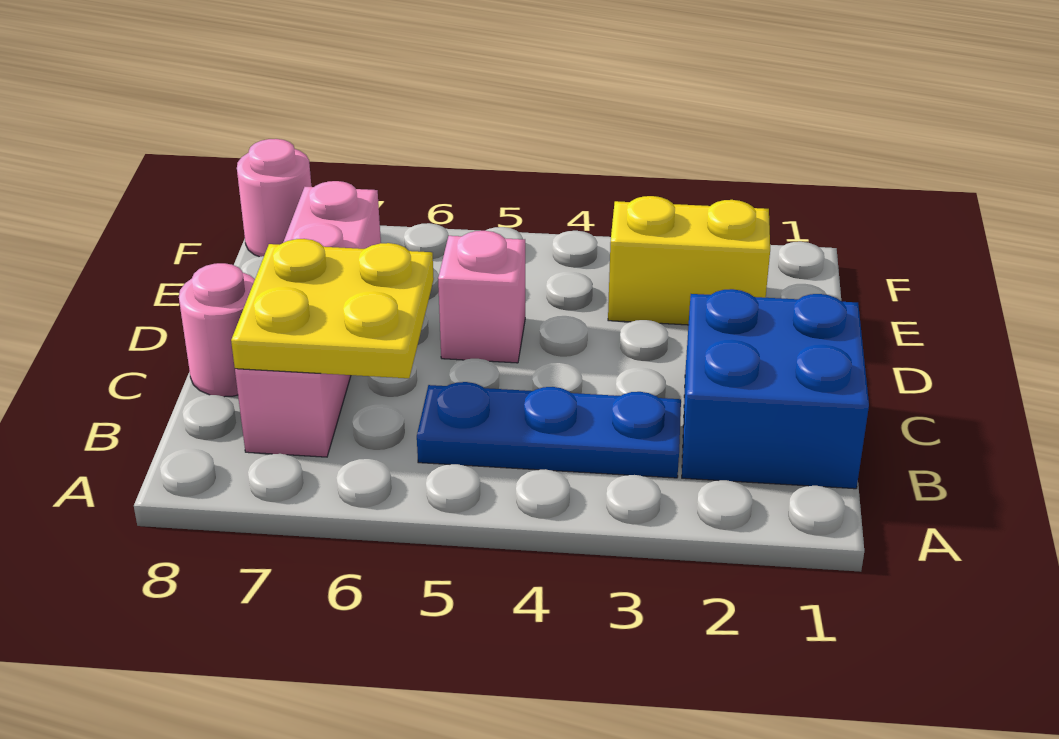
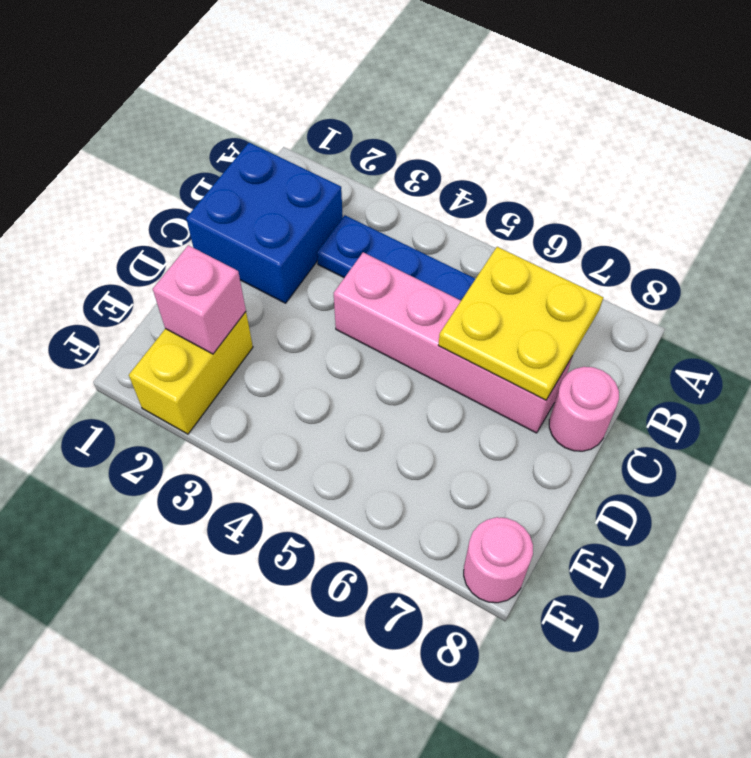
pink 1x4 brick [235,181,381,457] -> pink 1x4 brick turned to [334,252,572,433]
pink 1x1 brick [438,231,525,363] -> pink 1x1 brick moved to [153,245,246,354]
yellow 1x2 brick [608,196,770,325] -> yellow 1x2 brick turned to [129,312,253,434]

